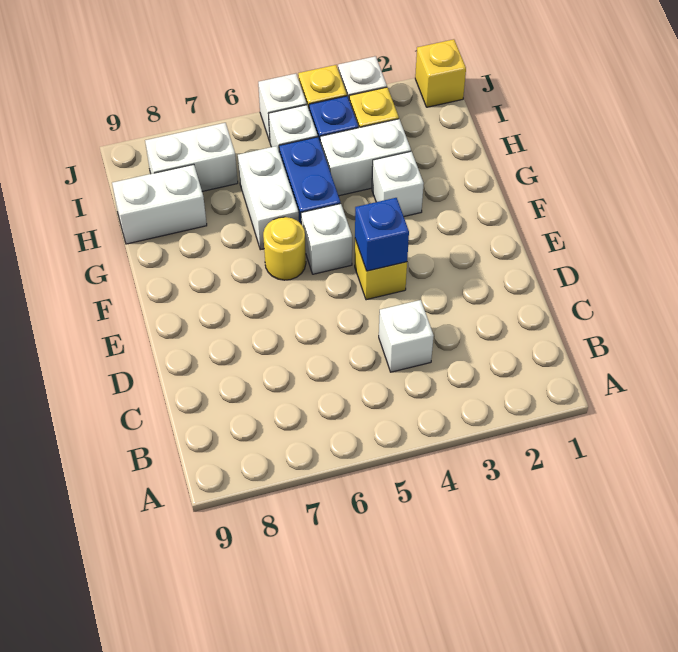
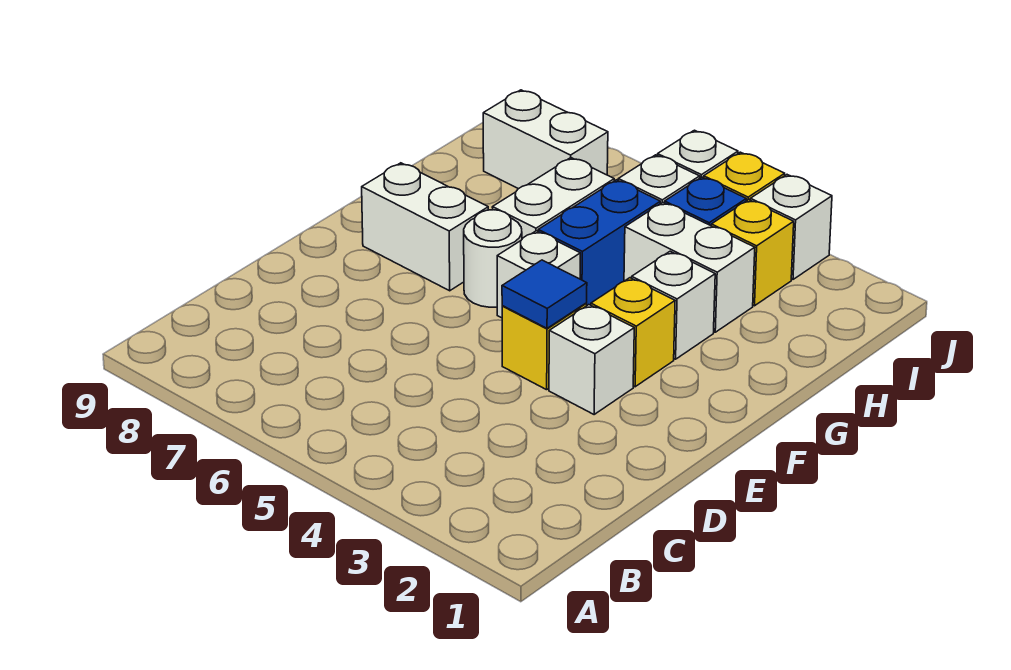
white 1x1 brick [379,300,434,372] -> white 1x1 brick moved to [549,305,634,415]
blue 1x1 brick [355,198,409,271] -> blue 1x1 tile [502,260,587,328]
yellow 1x1 round brick [263,217,306,280] -> white 1x1 round brick [464,210,522,307]
white 1x2 brick [112,164,207,244] -> white 1x2 brick moved to [362,163,488,291]
yellow 1x1 brick [415,39,466,107] -> yellow 1x1 brick moved to [591,278,675,387]

